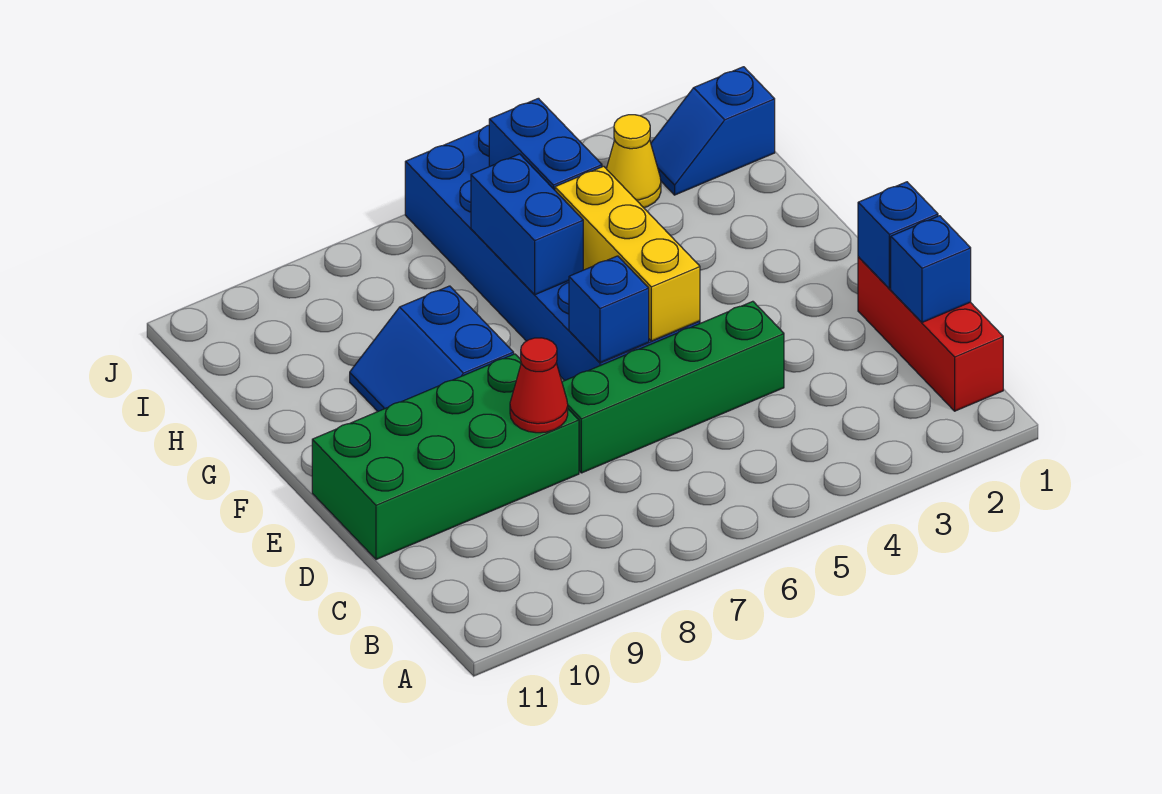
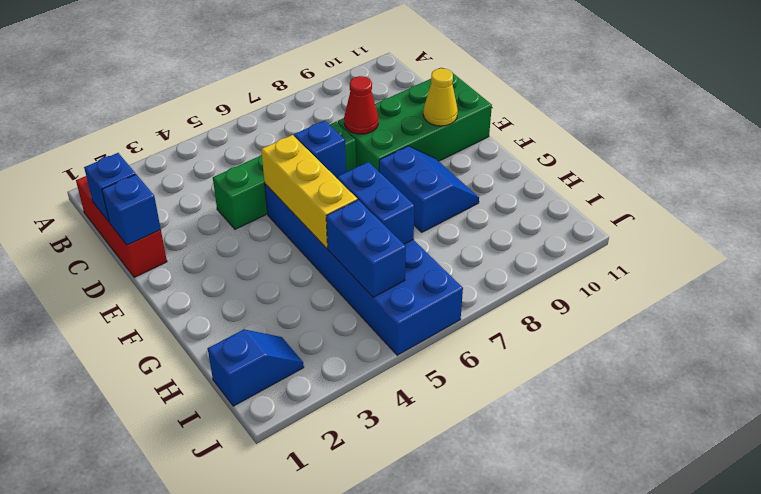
yellow 1x1 cone [606,115,661,208] -> yellow 1x1 cone moved to [423,68,458,126]

